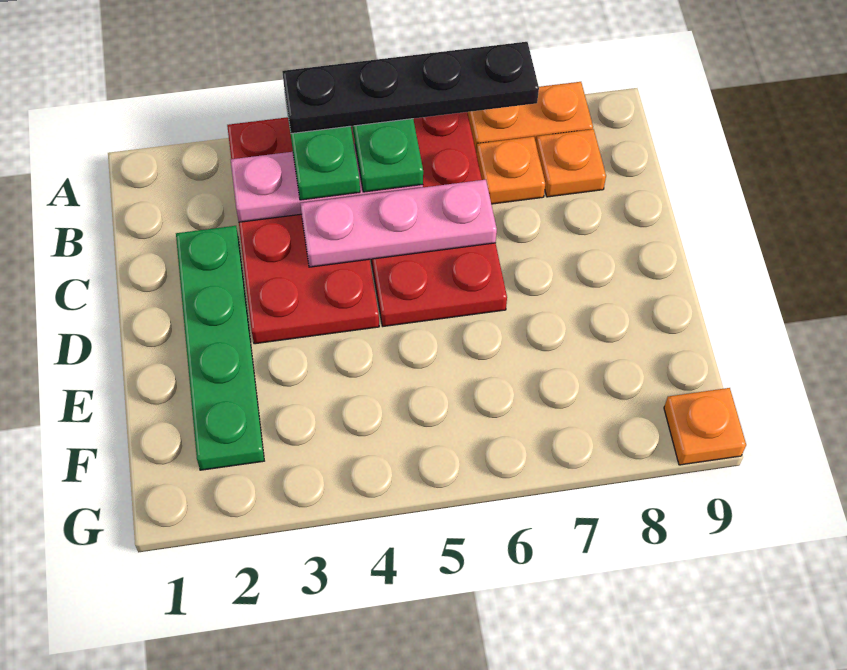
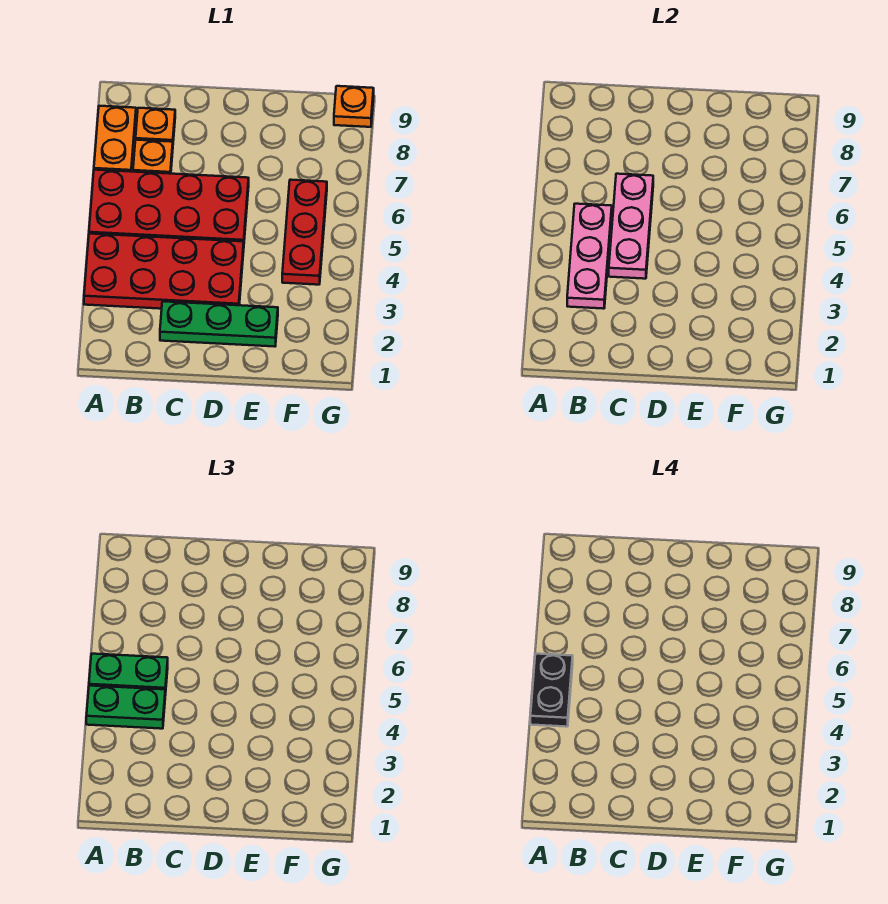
black 1x4 plate [282,42,539,134] -> black 1x2 plate [530,654,573,727]
green 1x4 plate [176,226,264,470] -> green 1x3 plate [160,301,278,347]
none -> red 1x3 plate [282,180,327,285]

